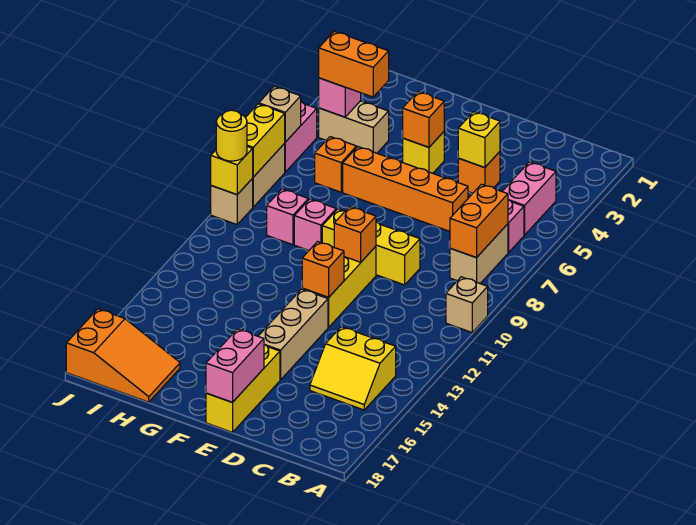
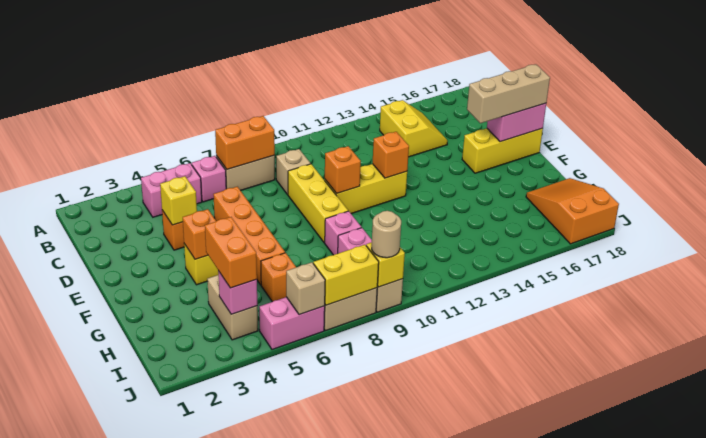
tan 1x1 brick [446,277,488,332] -> tan 1x1 brick moved to [276,149,311,194]
tan 1x3 brick [258,289,328,380] -> tan 1x3 brick moved to [467,64,550,123]
yellow 1x1 round brick [216,110,247,161] -> tan 1x1 round brick [372,211,401,258]

